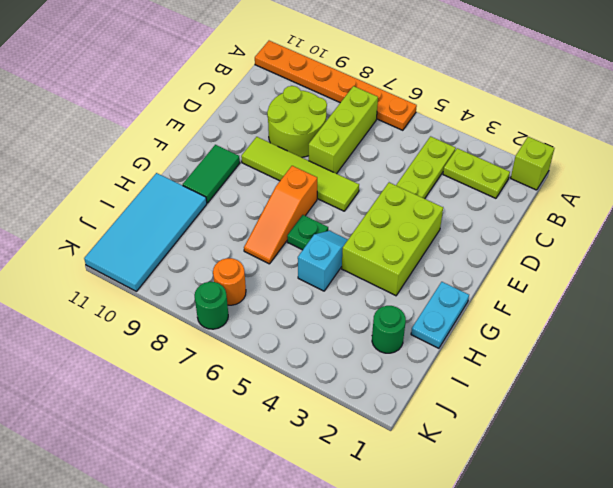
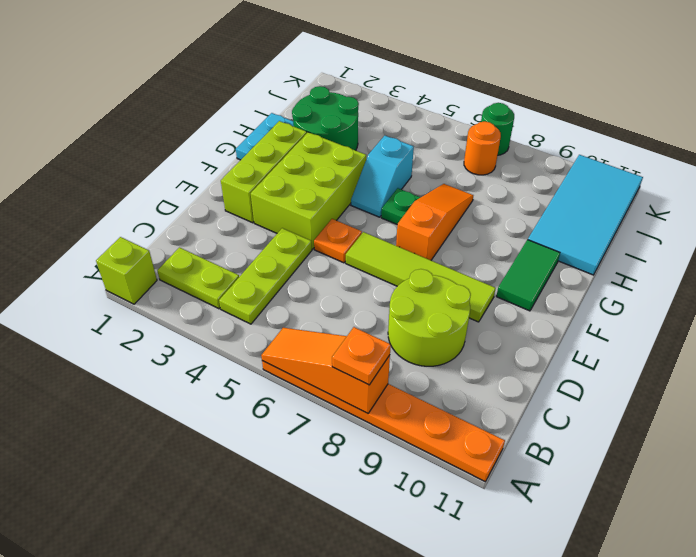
none -> orange 1x3 slope [261,328,390,413]
none -> orange 1x1 plate [332,327,391,385]
lime 1x3 brick [309,86,378,174] -> lime 1x3 brick moved to [221,121,307,223]
none -> orange 1x1 plate [314,219,362,263]
green 1x1 round brick [372,306,406,353] -> green 2x2 round brick [292,86,359,150]

